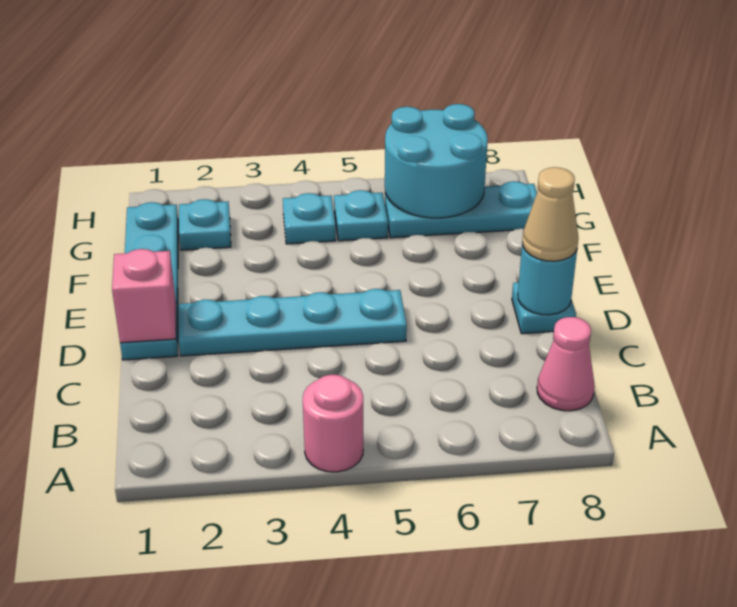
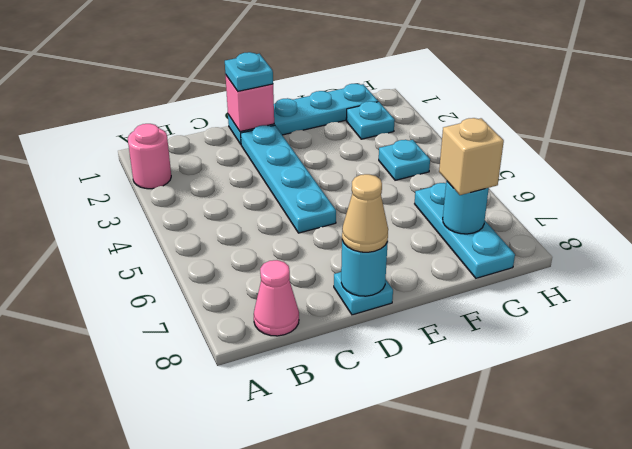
pink 1x1 round brick [303,375,363,472] -> pink 1x1 round brick moved to [128,124,171,189]
cyan 1x1 plate [334,190,388,241] -> cyan 1x1 plate moved to [225,52,273,91]
cyan 2x2 round brick [385,104,488,218] -> cyan 1x1 round brick [443,180,489,234]
none -> tan 1x1 brick [439,118,504,195]

